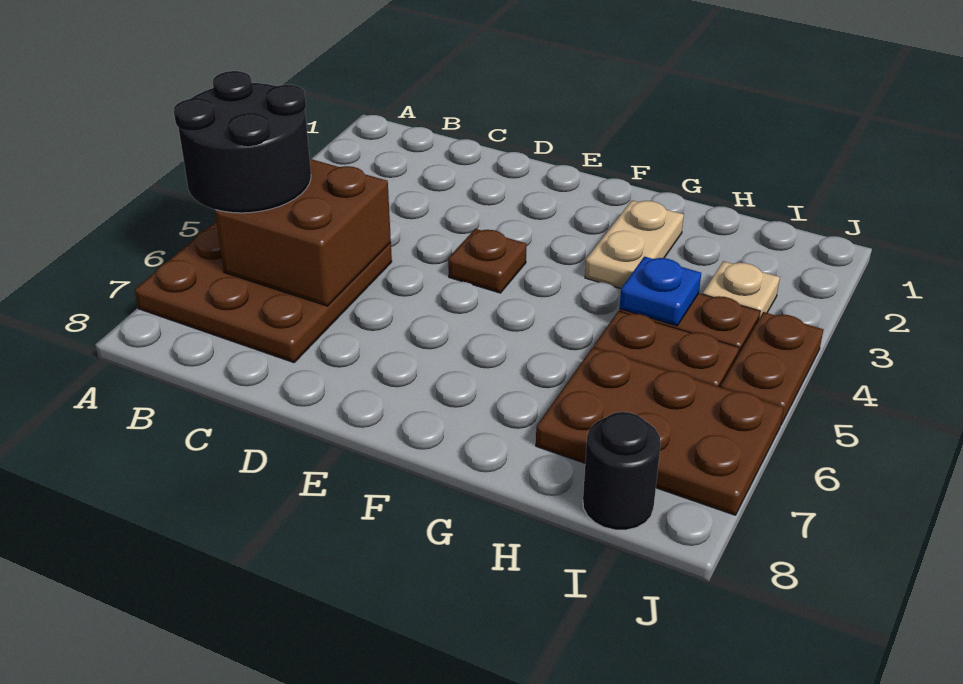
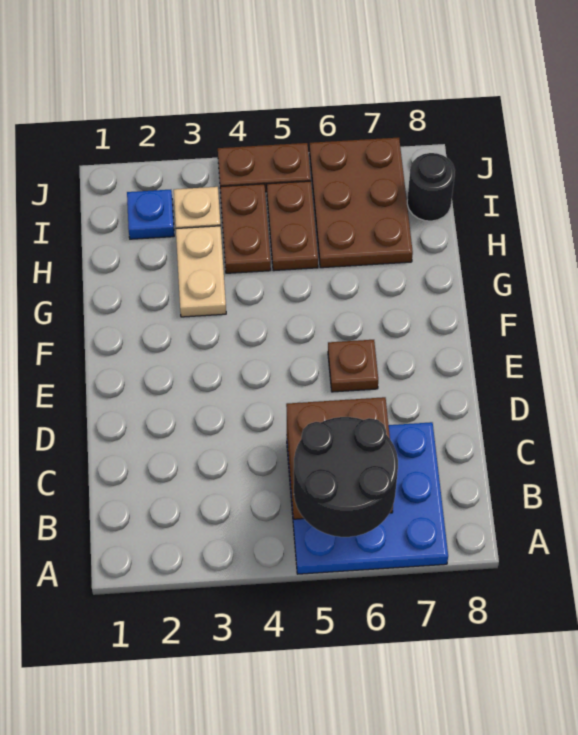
brown 3x3 plate [135,221,392,363] -> blue 3x3 plate [287,422,448,574]
brown 1x1 plate [448,229,527,293] -> brown 1x1 plate moved to [328,340,378,392]
tan 1x2 plate [585,200,684,289] -> tan 1x2 plate turned to [176,226,226,317]
blue 1x1 plate [619,257,701,326] -> blue 1x1 plate moved to [127,190,174,239]

